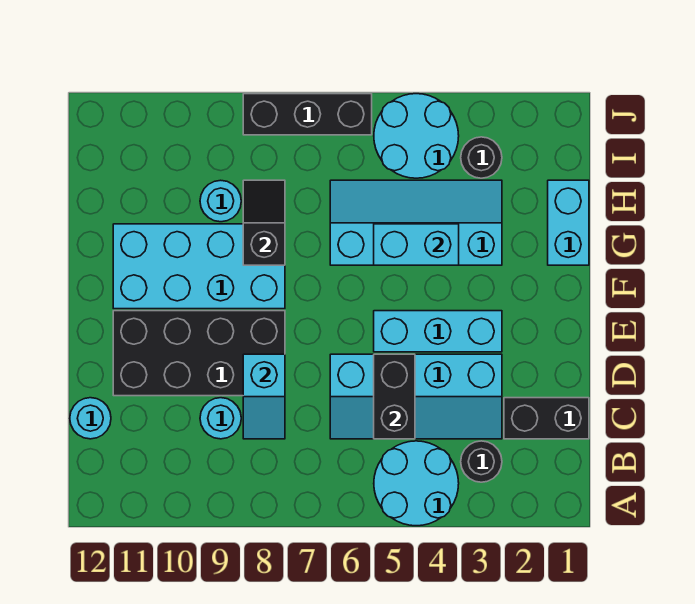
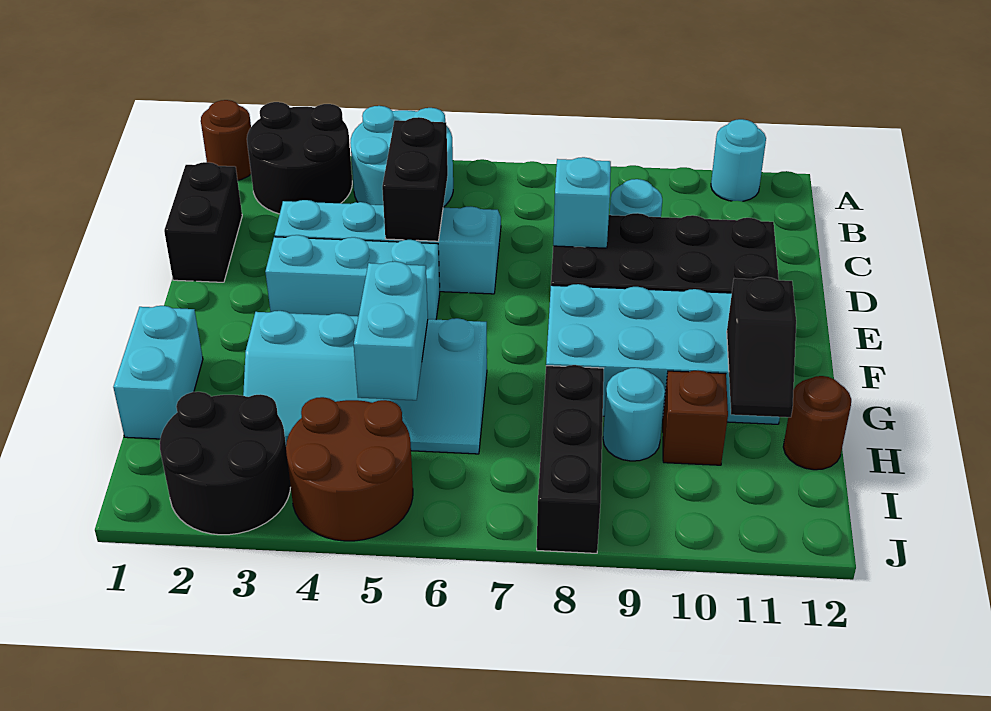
none -> brown 1x1 round brick [201,100,251,180]
black 1x1 round brick [461,441,502,482] -> black 2x2 round brick [247,102,352,214]
black 1x2 brick [504,398,589,439] -> black 1x2 brick turned to [164,162,242,282]
cyan 1x1 round brick [70,398,111,439] -> cyan 1x1 round brick moved to [711,119,766,201]
cyan 1x2 brick [374,224,459,265] -> cyan 1x2 brick turned to [354,261,428,400]
black 1x2 slope [243,180,285,265] -> black 1x2 slope moved to [727,277,796,417]
none -> brown 1x1 brick [663,370,728,465]
none -> brown 1x1 round brick [783,376,851,470]
black 1x1 round brick [461,137,502,178] -> black 2x2 round brick [160,392,291,535]
cyan 2x2 round brick [374,94,459,178] -> brown 2x2 round brick [286,397,413,541]
black 1x3 brick [243,94,372,135] -> black 1x3 brick turned to [537,365,604,553]

